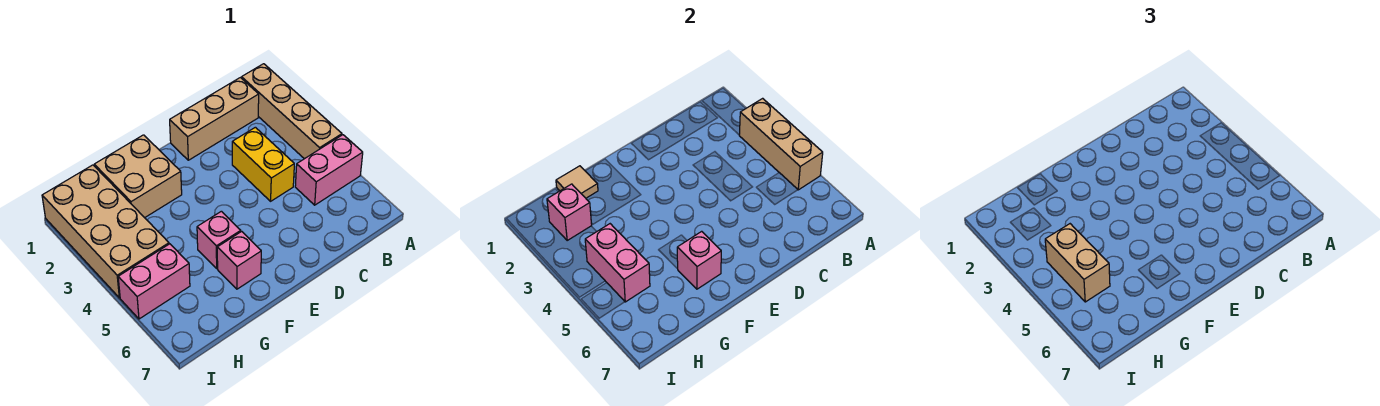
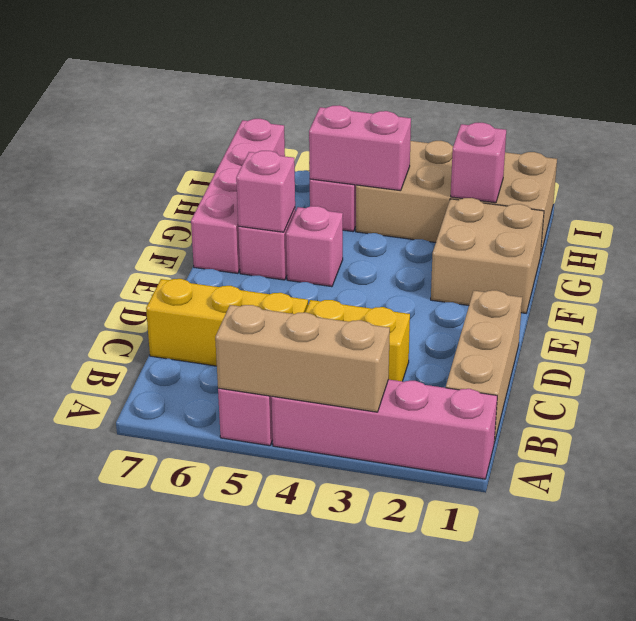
tan 1x4 brick [242,64,342,159] -> pink 1x4 brick [271,379,497,479]
none -> yellow 1x3 brick [146,279,308,366]
none -> pink 1x4 brick [191,119,285,274]
tan 1x1 tile [556,166,598,198] -> none
tan 1x2 brick [1045,224,1110,302] -> none

